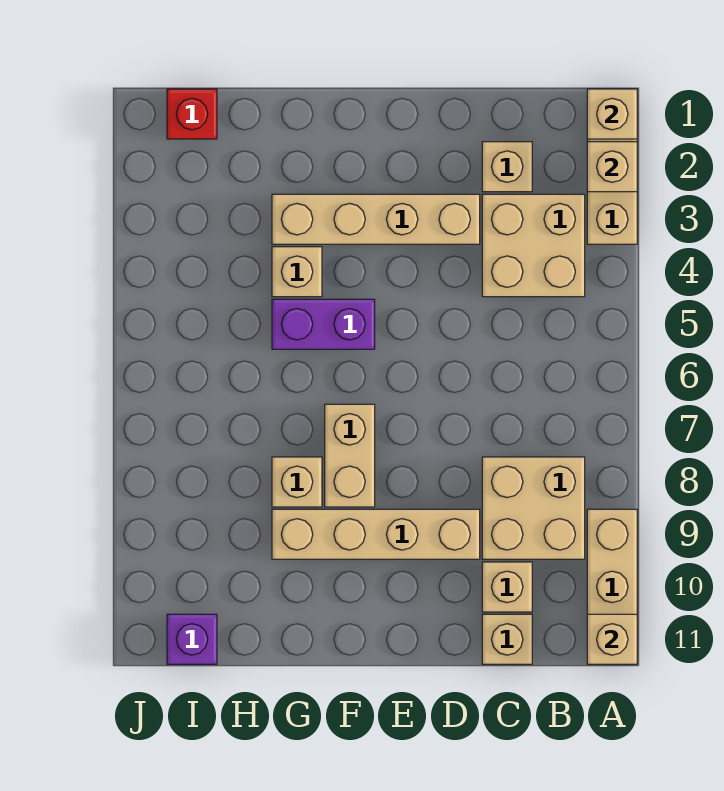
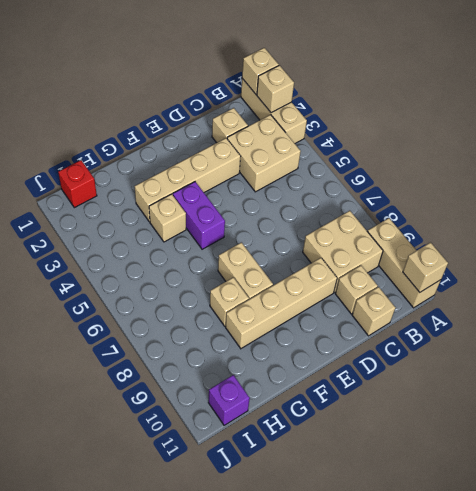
purple 1x2 brick [272,299,375,349] -> purple 1x2 brick turned to [173,182,225,249]

